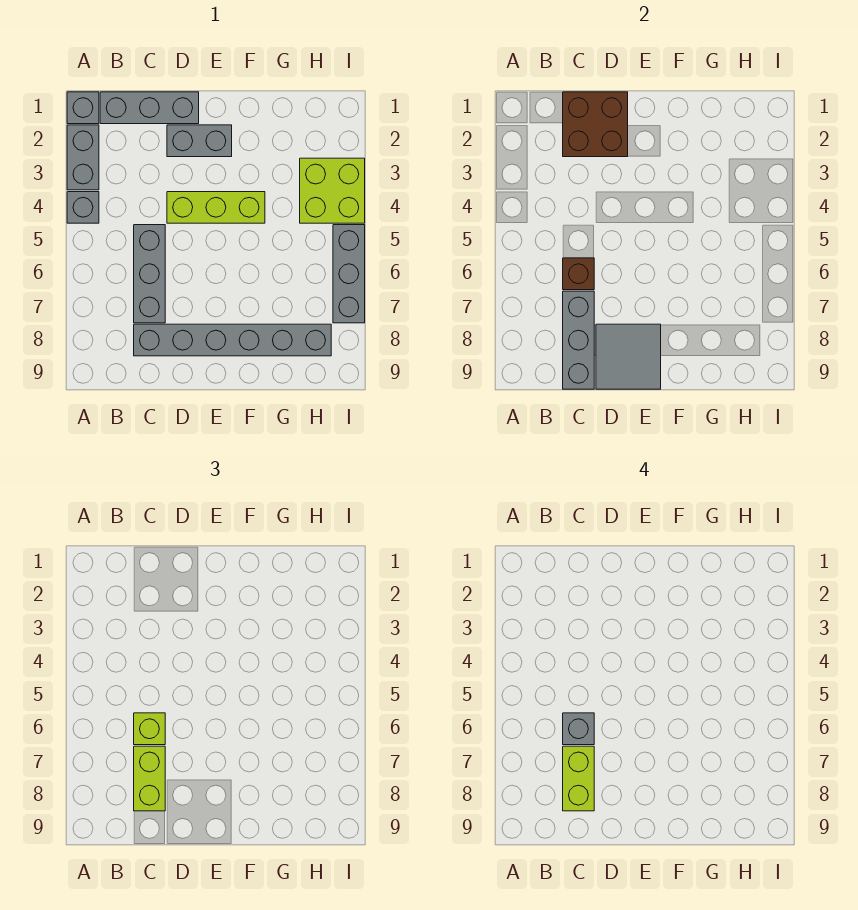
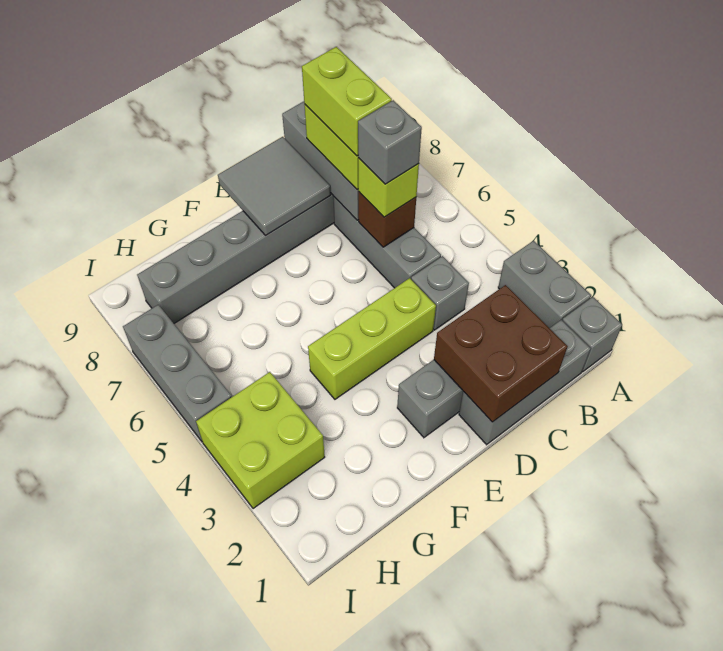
grey 1x1 brick [67,192,99,223] -> grey 1x1 brick moved to [411,256,469,330]

